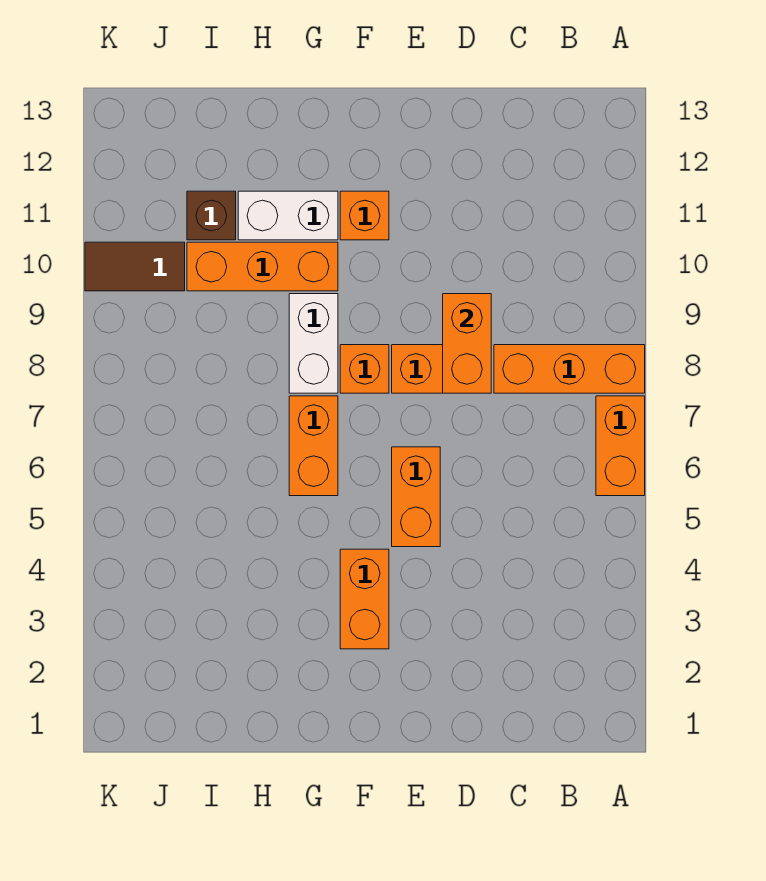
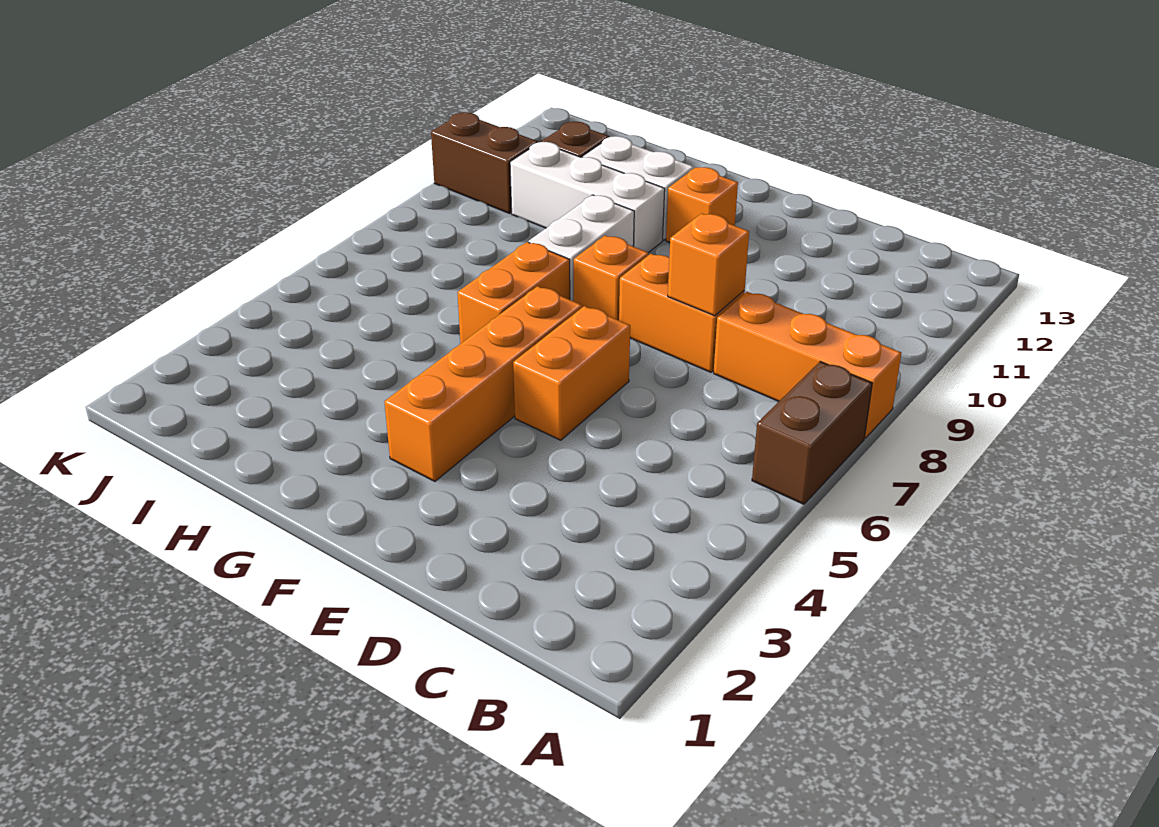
orange 1x2 brick [596,396,645,496] -> brown 1x2 brick [752,362,872,504]
orange 1x2 brick [443,294,491,393] -> orange 1x1 brick [668,213,749,316]
orange 1x2 brick [340,549,389,649] -> orange 1x4 brick [384,286,582,481]
orange 1x3 brick [187,242,338,291] -> white 1x3 brick [510,142,665,253]
brown 1x2 tile [85,242,185,291] -> brown 1x2 brick [431,112,538,213]

